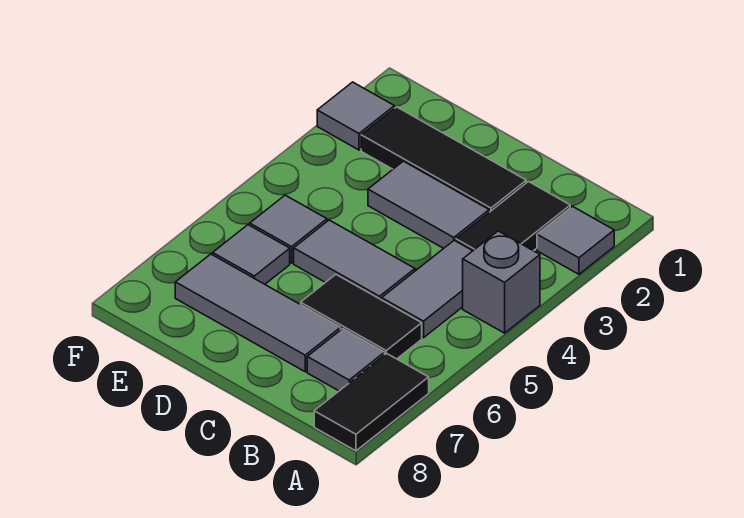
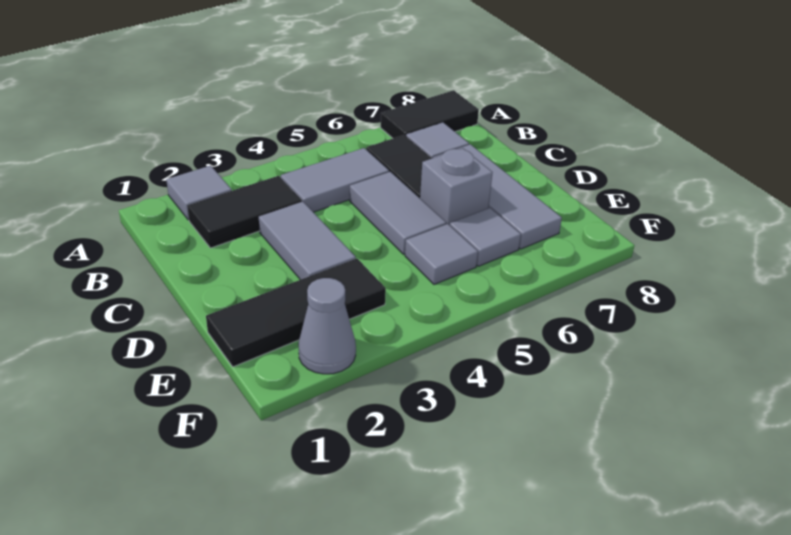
grey 1x1 brick [463,231,540,333] -> grey 1x1 brick moved to [420,148,493,225]
black 1x3 tile [361,107,526,212] -> black 1x3 tile turned to [206,258,386,367]
grey 1x1 tile [317,82,394,150] -> grey 1x1 cone [298,278,356,374]

